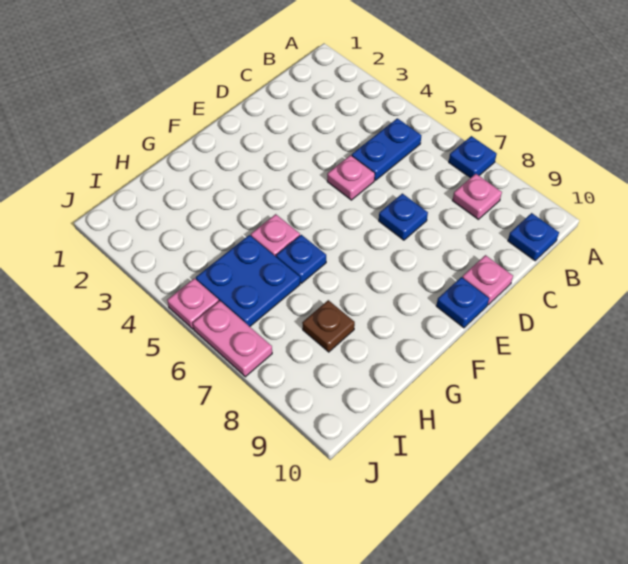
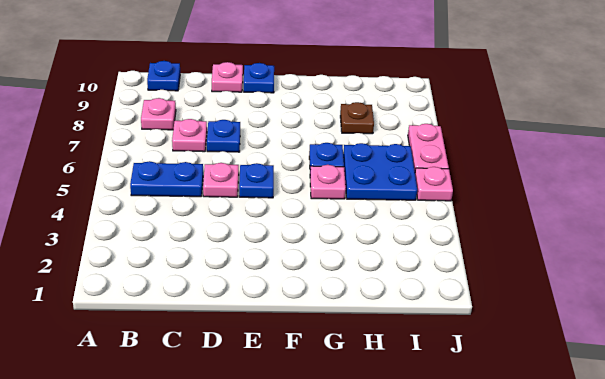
blue 1x1 plate [449,136,497,178] -> blue 1x1 plate moved to [239,163,274,198]
none -> pink 1x1 plate [172,119,207,152]

